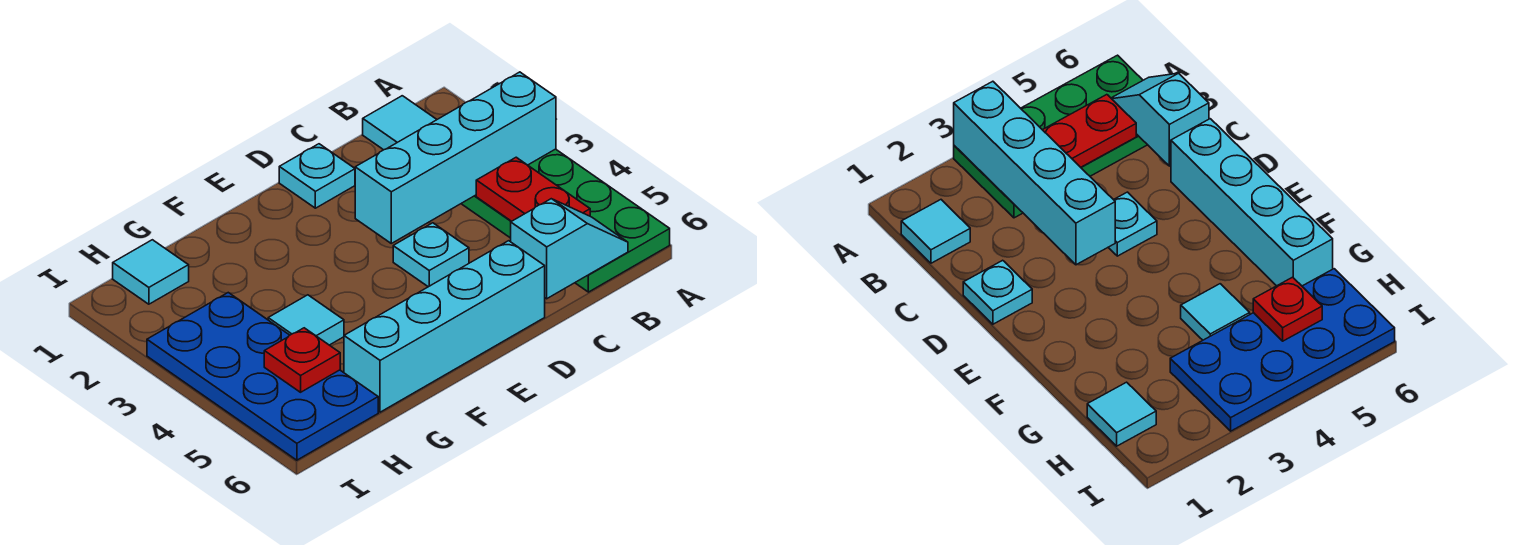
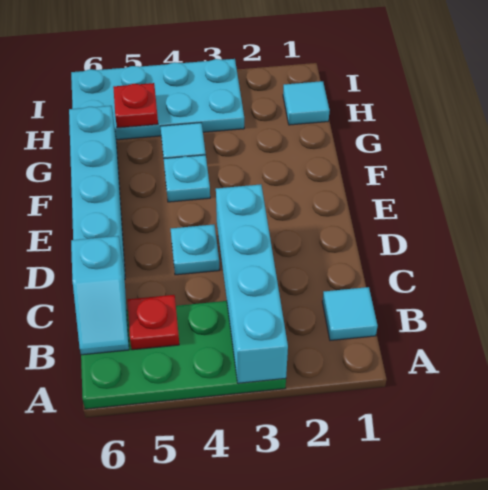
red 1x2 plate [476,157,590,221] -> red 1x1 plate [127,295,179,350]
cyan 1x1 plate [279,144,355,208] -> cyan 1x1 plate moved to [164,155,210,202]
blue 2x4 plate [147,293,378,460] -> cyan 2x4 plate [71,59,244,140]

